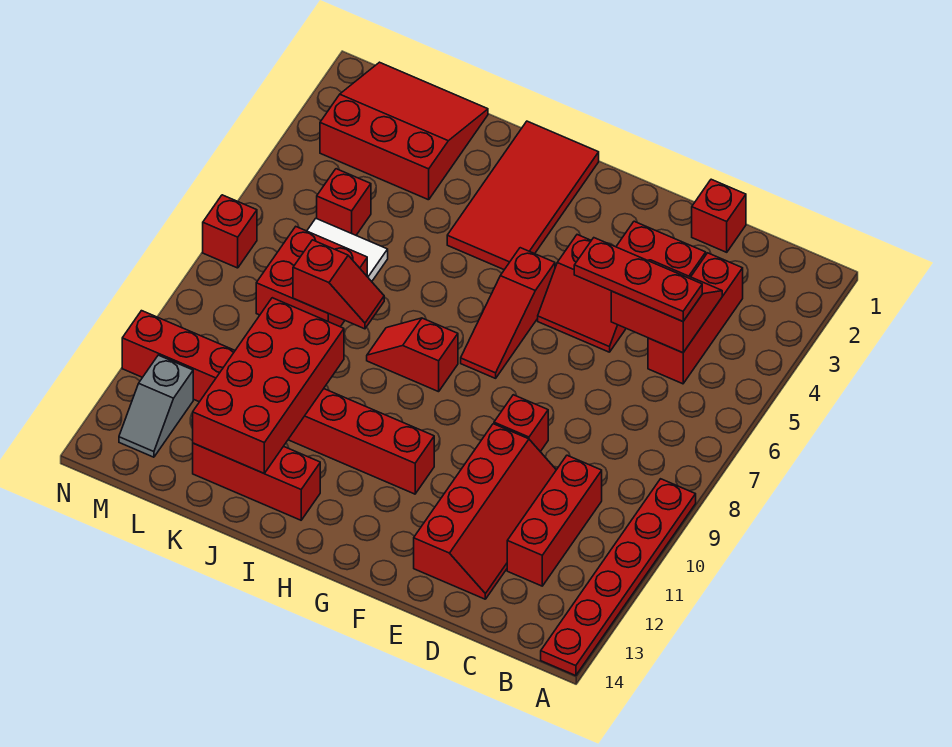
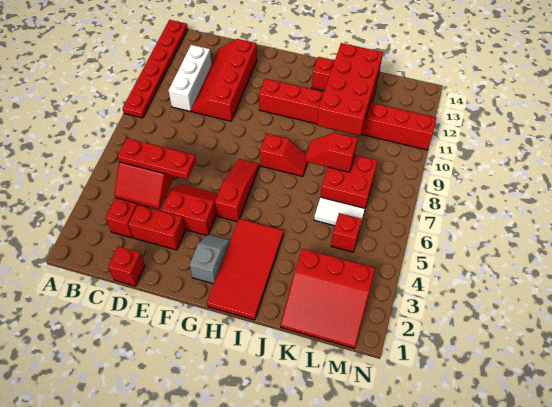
red 1x3 brick [507,455,602,586] -> white 1x3 brick [168,45,212,112]
red 1x1 brick [494,395,548,452] -> none
grey 1x2 slope [119,355,193,457] -> grey 1x2 slope moved to [190,235,230,284]
red 1x1 brick [203,195,257,268] -> none

